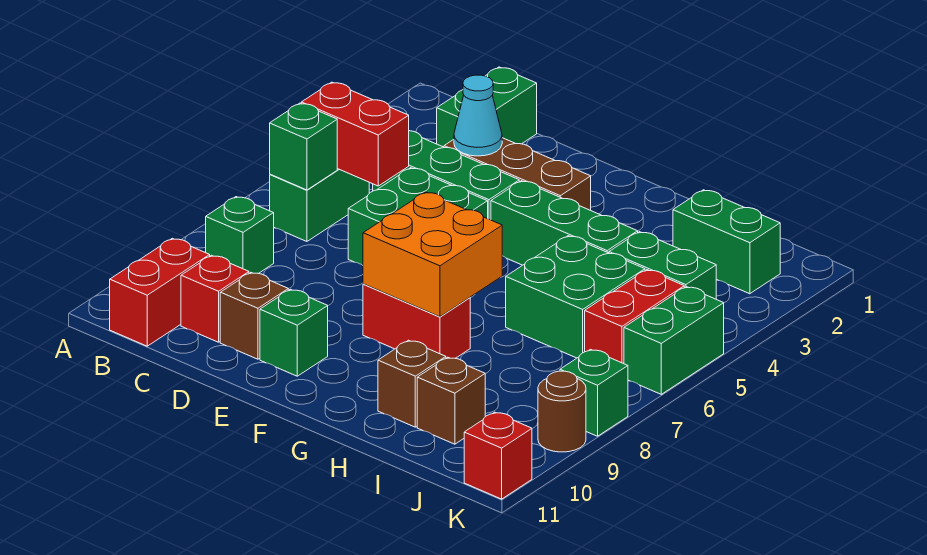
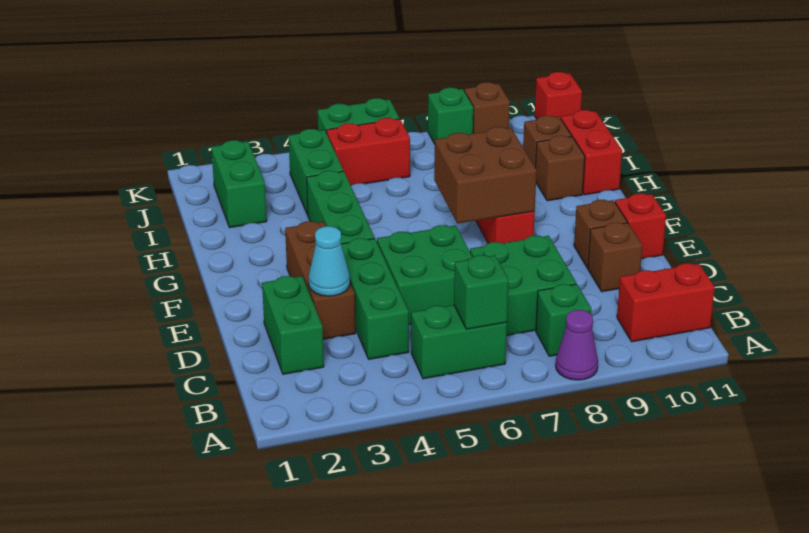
none -> purple 1x1 cone [556,310,598,380]
red 1x2 brick [301,82,409,186] -> red 1x2 brick moved to [561,110,622,195]
green 1x2 brick [437,67,537,147] -> green 1x2 brick turned to [262,276,324,374]
red 1x1 brick [181,255,249,342] -> red 1x1 brick moved to [615,193,666,259]
green 1x1 brick [260,289,328,376] -> brown 1x1 brick [574,200,627,268]
orange 2x2 brick [363,192,502,317] -> brown 2x2 brick [434,127,537,223]
green 2x2 brick [506,236,645,358] -> green 2x2 brick moved to [470,236,576,335]
brown 1x1 round brick [538,371,586,452] -> brown 1x1 brick [464,82,510,133]

